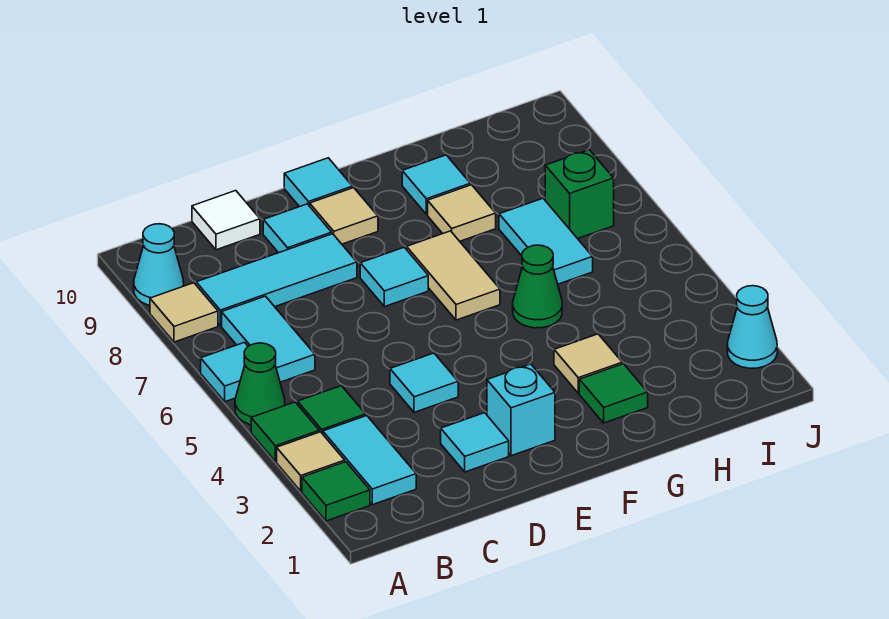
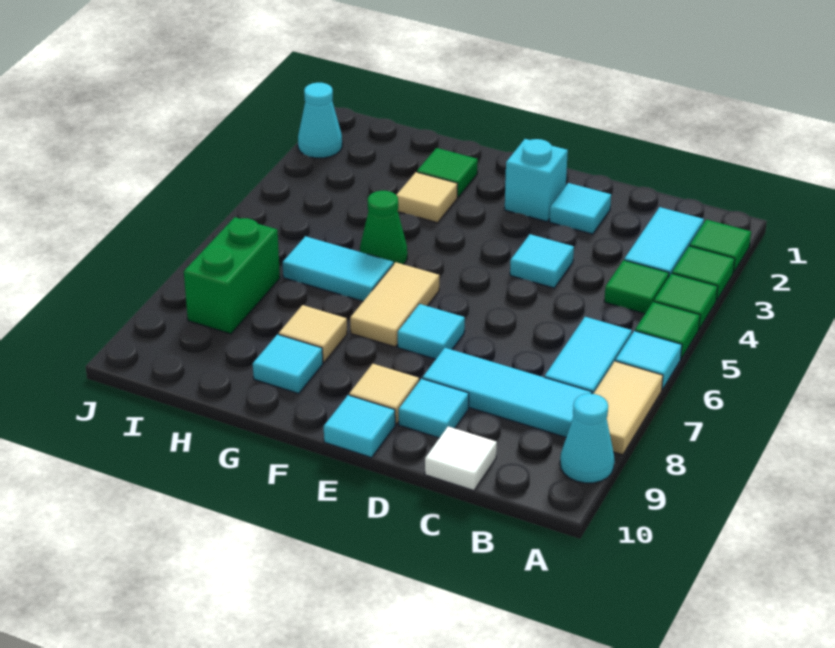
tan 1x1 tile [277,432,345,491] -> green 1x1 tile [672,246,735,300]
green 1x1 cone [235,343,285,425] -> green 1x1 tile [635,302,700,359]
tan 1x1 tile [150,283,218,342] -> tan 1x2 tile [594,361,663,455]
cyan 1x2 tile [499,198,593,284] -> cyan 1x2 tile turned to [283,236,393,301]
green 1x1 brick [545,150,614,239] -> green 1x2 brick [184,217,280,334]

